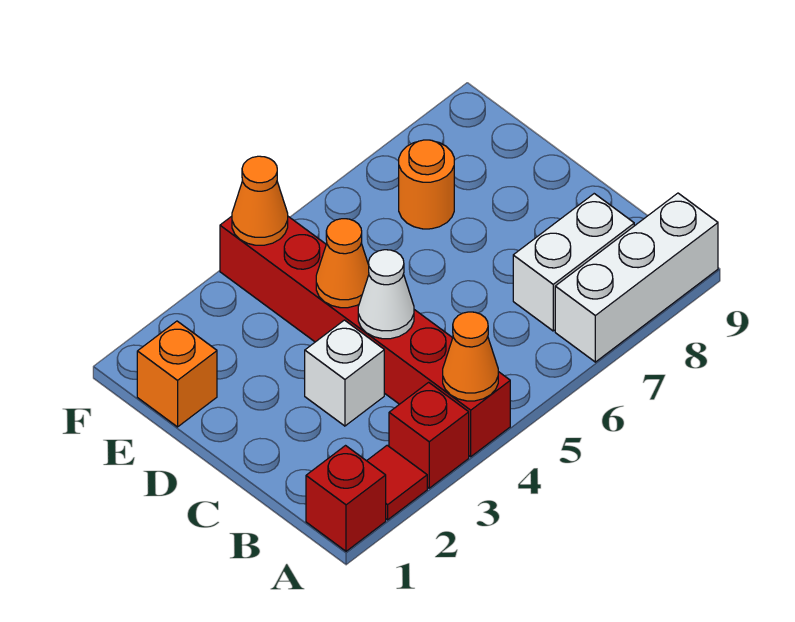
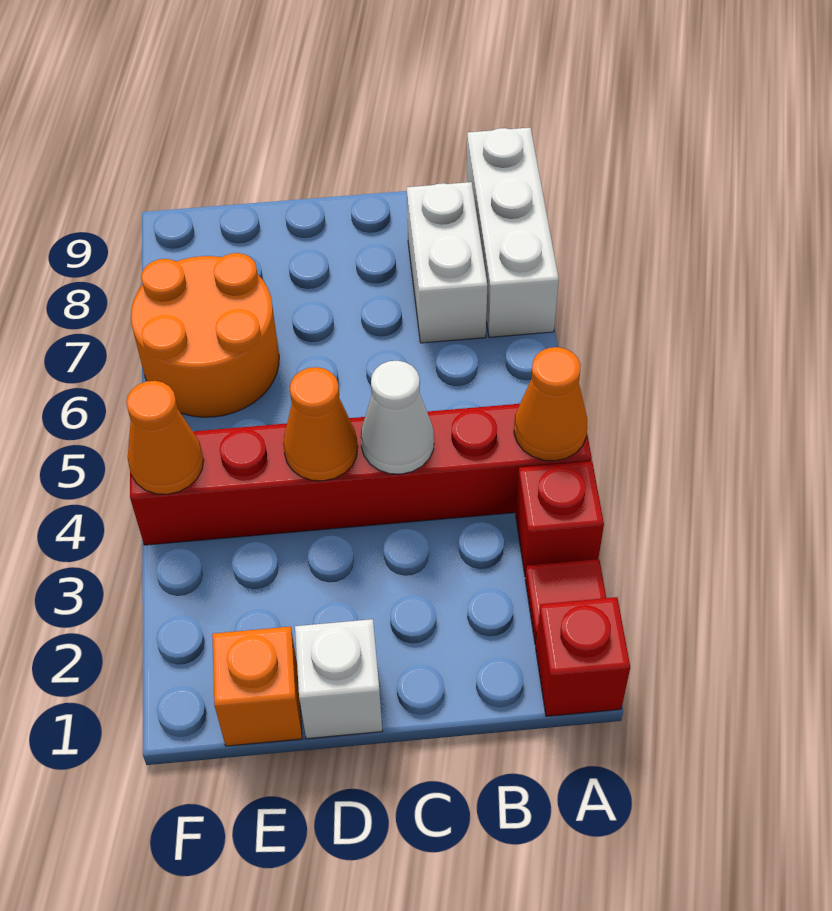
white 1x1 brick [305,320,384,426] -> white 1x1 brick moved to [295,619,382,739]
orange 1x1 round brick [399,140,454,229] -> orange 2x2 round brick [131,253,279,417]

